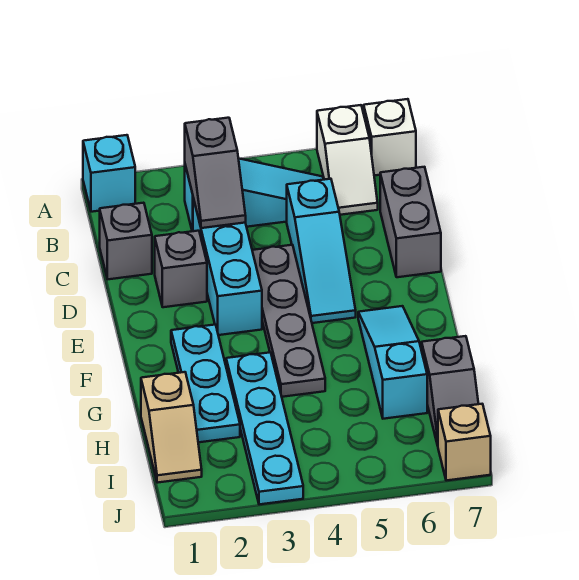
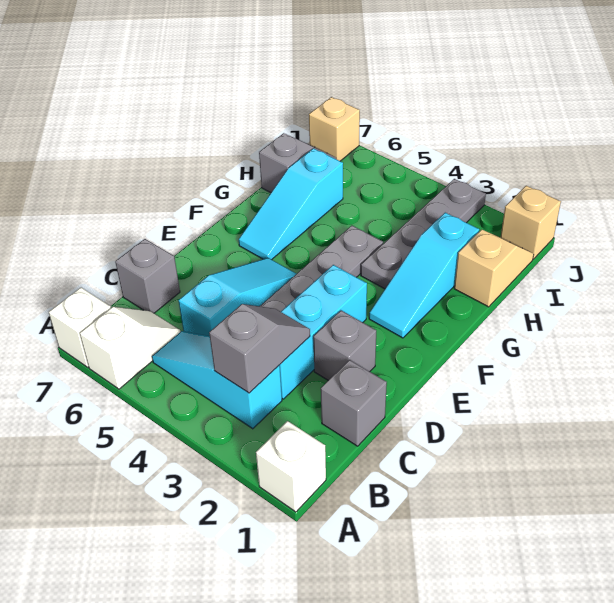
cyan 1x1 brick [83,135,135,212] -> white 1x1 brick [256,421,326,512]
grey 1x2 brick [380,167,441,277] -> grey 1x1 brick [115,239,180,313]
cyan 1x3 plate [171,325,240,442] -> cyan 1x3 slope [369,213,479,338]
cyan 1x4 plate [226,352,303,504] -> grey 1x4 plate [361,179,486,289]
none -> tan 1x1 brick [501,186,561,259]

